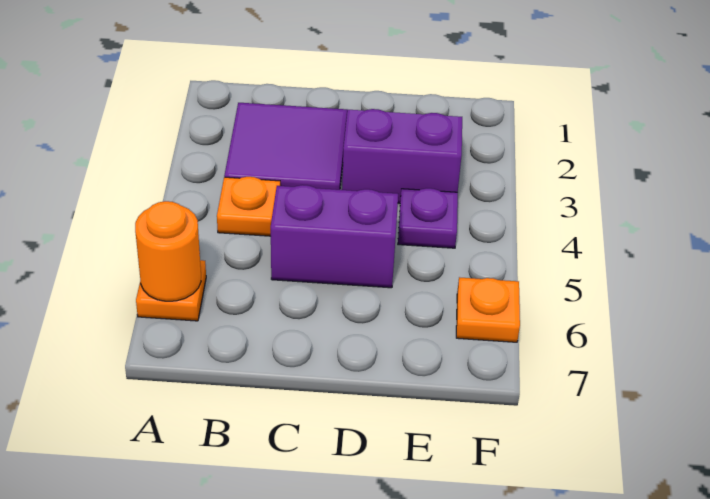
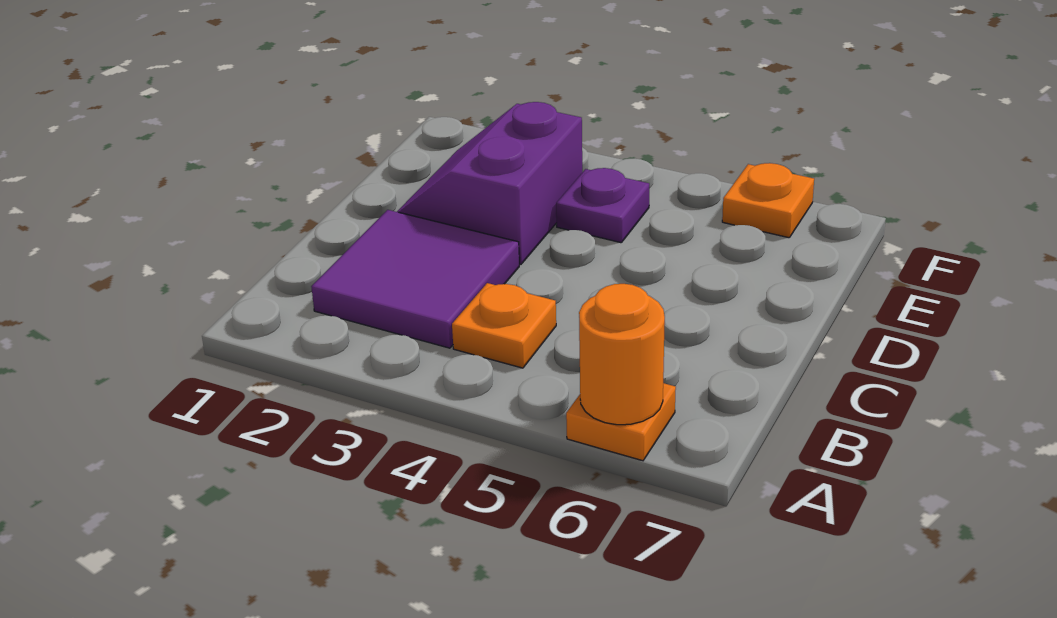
purple 1x2 brick [271,185,398,288] -> none

